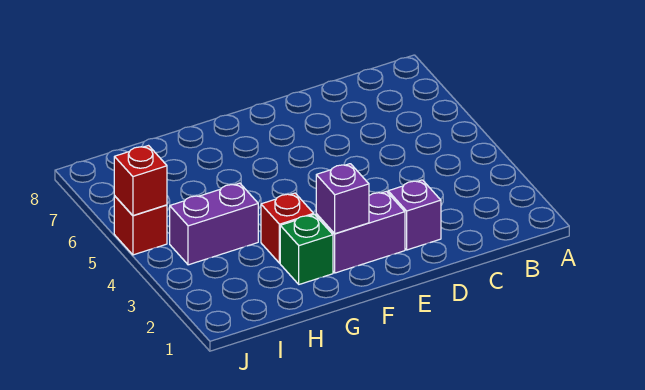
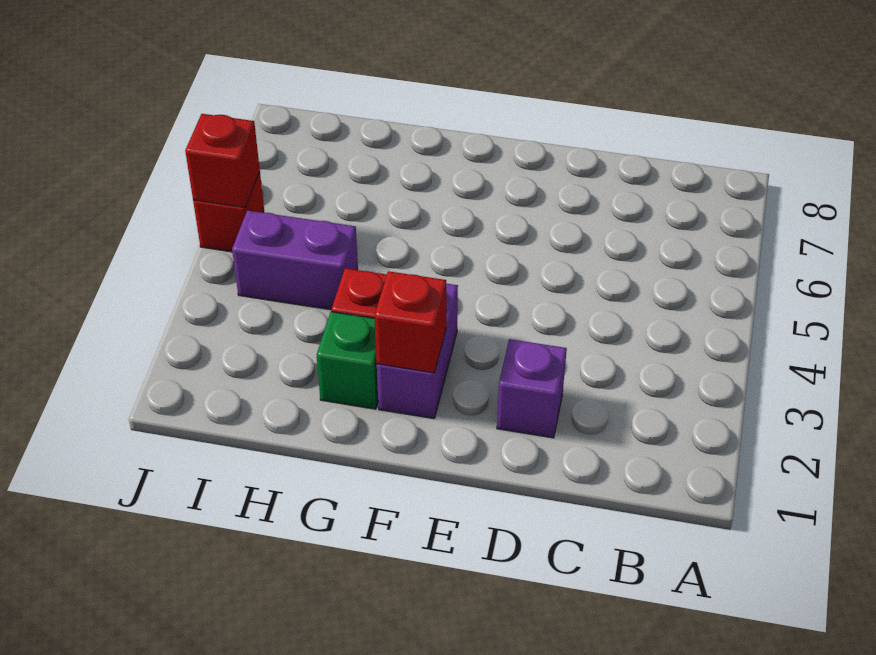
purple 1x2 brick [316,191,405,273] -> purple 1x2 brick turned to [377,284,458,419]
purple 1x1 brick [316,164,369,234] -> red 1x1 brick [375,271,446,373]

